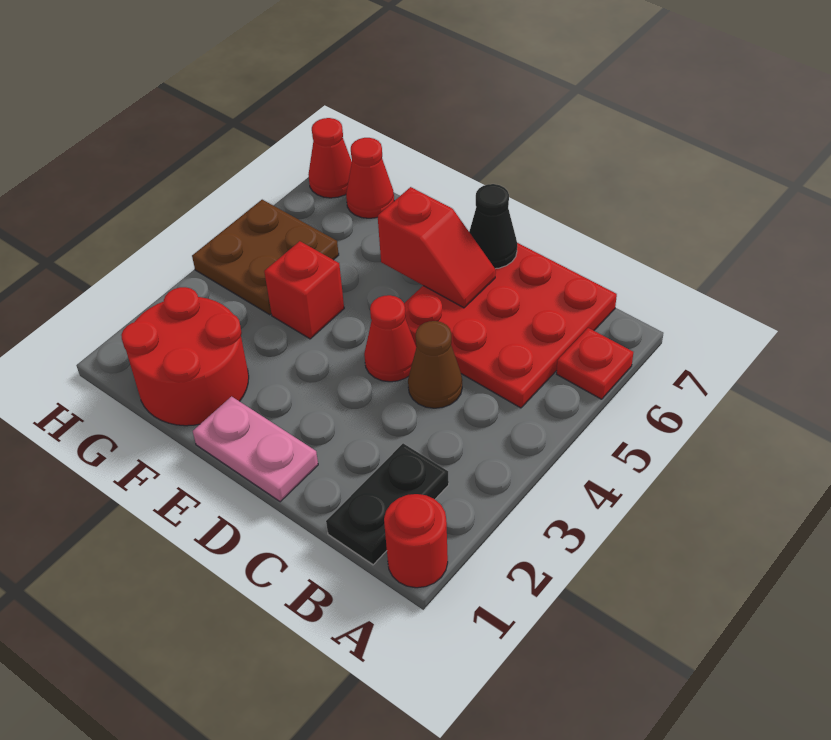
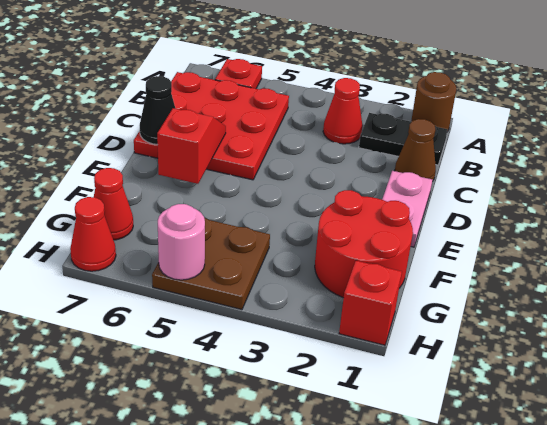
red 1x1 round brick [384,494,448,588] -> brown 1x1 round brick [411,72,456,132]
brown 1x1 cone [408,321,462,408] -> brown 1x1 cone moved to [395,119,436,182]
red 1x1 cone [364,295,416,382] -> red 1x1 cone moved to [323,78,363,144]
red 1x1 brick [264,241,344,339] -> red 1x1 brick moved to [339,261,402,345]
none -> pink 1x1 round brick [158,204,205,280]

